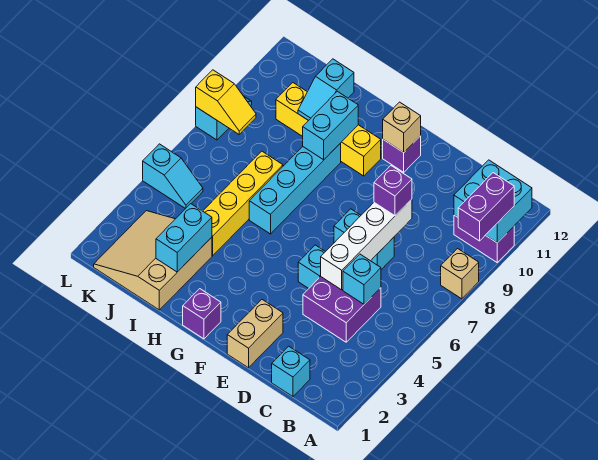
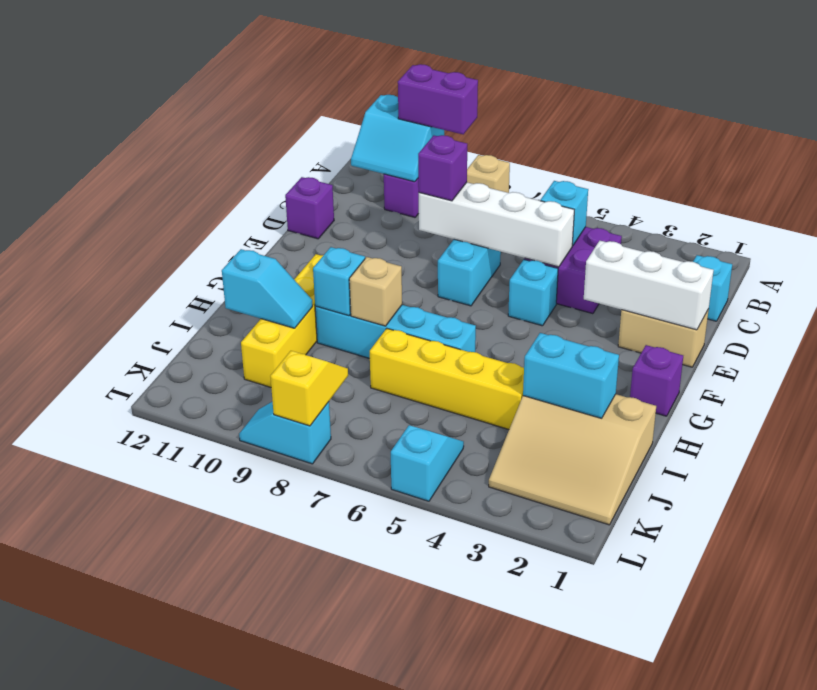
cyan 2x2 brick [454,160,532,243] -> cyan 2x2 slope [351,95,444,182]
none -> white 1x3 brick [584,241,714,330]
purple 1x1 brick [383,136,421,172] -> purple 1x1 brick moved to [285,177,334,239]
tan 1x1 brick [383,102,421,152] -> tan 1x1 brick moved to [349,257,402,326]
cyan 1x2 brick [303,91,358,160] -> cyan 1x1 brick [313,247,365,316]

